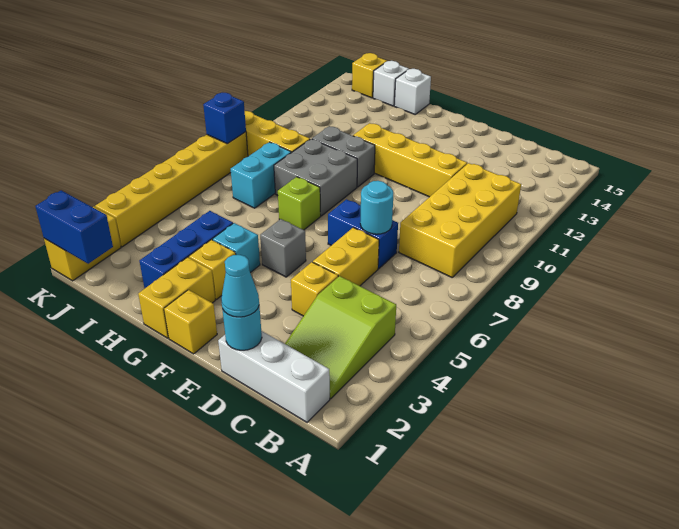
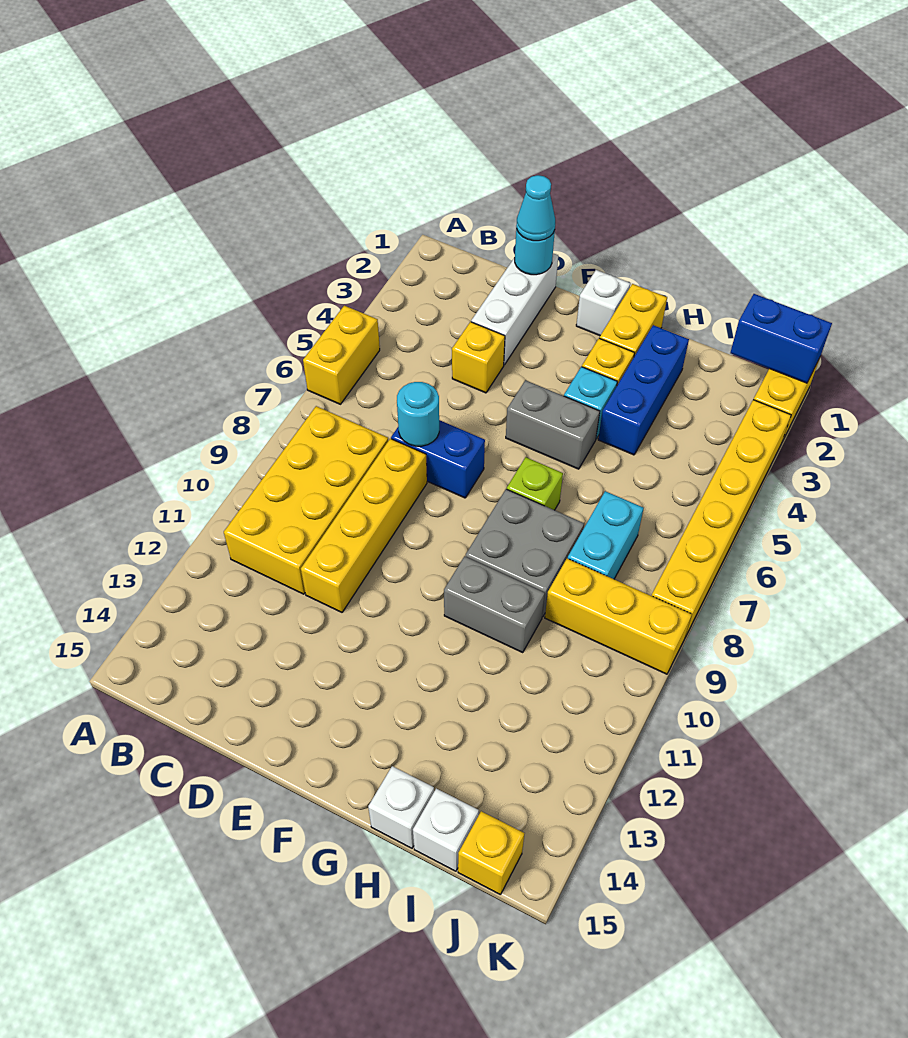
white 1x3 brick [218,331,330,422] -> white 1x3 brick turned to [471,253,558,365]
lime 2x3 slope [285,276,396,399] -> none
yellow 1x2 brick [313,227,379,286] -> yellow 1x2 brick moved to [303,306,380,404]
yellow 1x4 brick [353,123,467,197] -> yellow 1x4 brick turned to [301,439,427,612]
yellow 1x1 brick [164,290,217,354] -> white 1x1 brick [576,270,630,336]
grey 1x1 brick [260,219,306,277] -> grey 1x2 brick [506,380,600,469]
blue 1x1 brick [203,93,246,144] -> none

